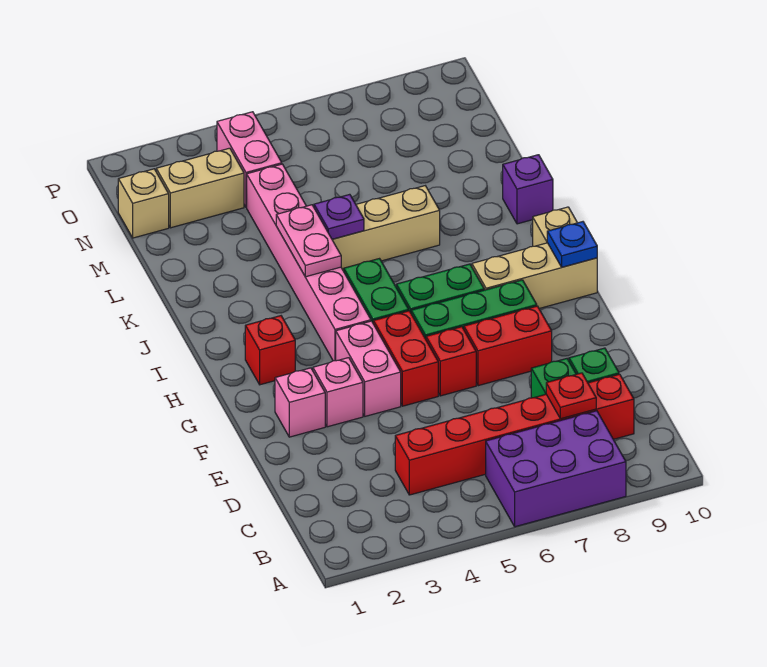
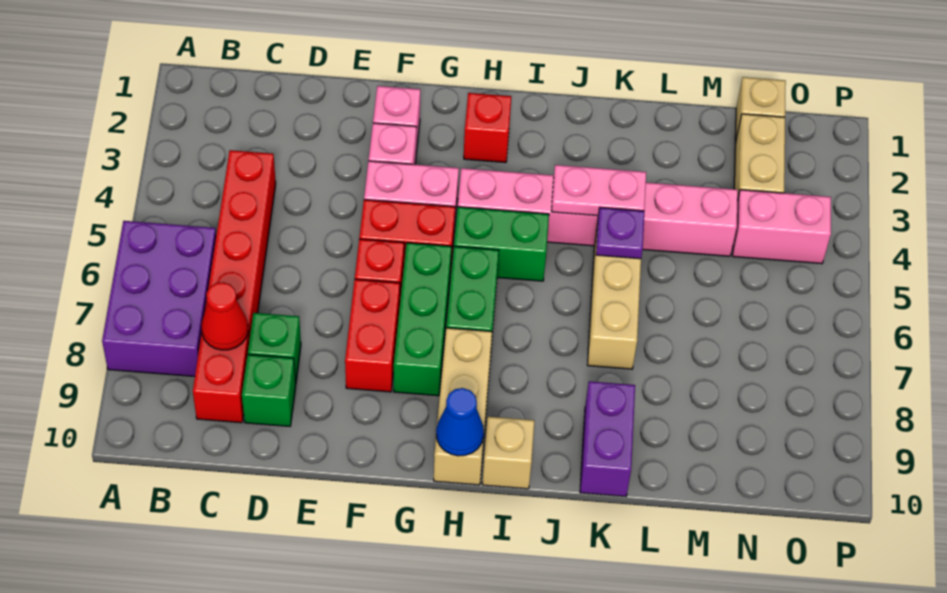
red 1x1 plate [546,373,596,419] -> red 1x1 cone [202,282,248,350]
blue 1x1 plate [547,222,597,267] -> blue 1x1 cone [436,388,484,456]
purple 1x1 brick [503,155,553,224] -> purple 1x2 brick [580,381,635,496]

